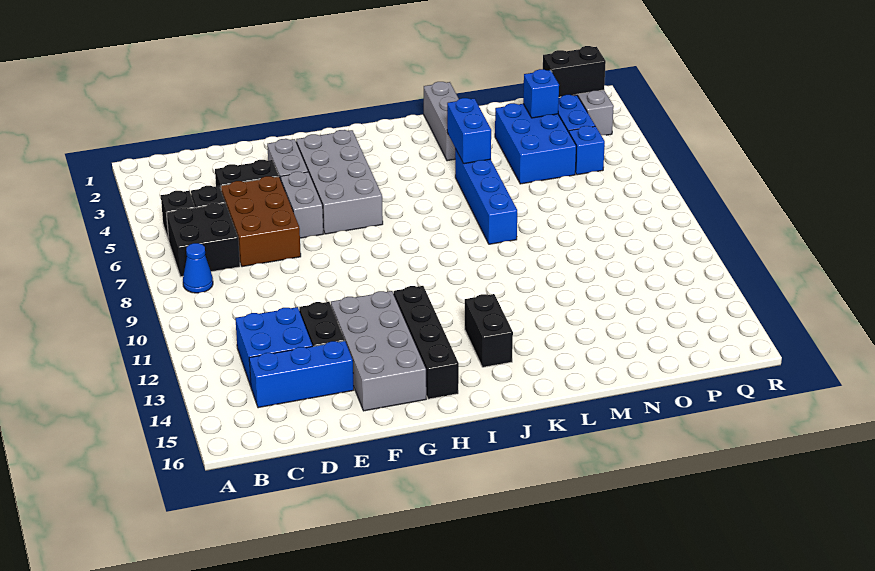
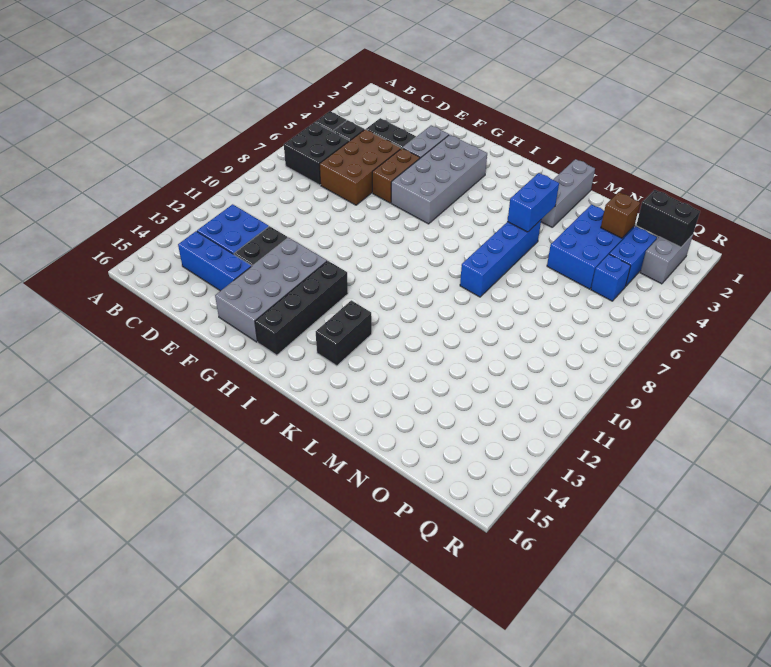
blue 1x1 cone [183,243,213,293] -> none
grey 1x2 brick [281,172,324,238] -> brown 1x2 brick [372,148,420,203]
blue 1x1 brick [523,69,559,118] -> brown 1x1 brick [601,192,640,238]

